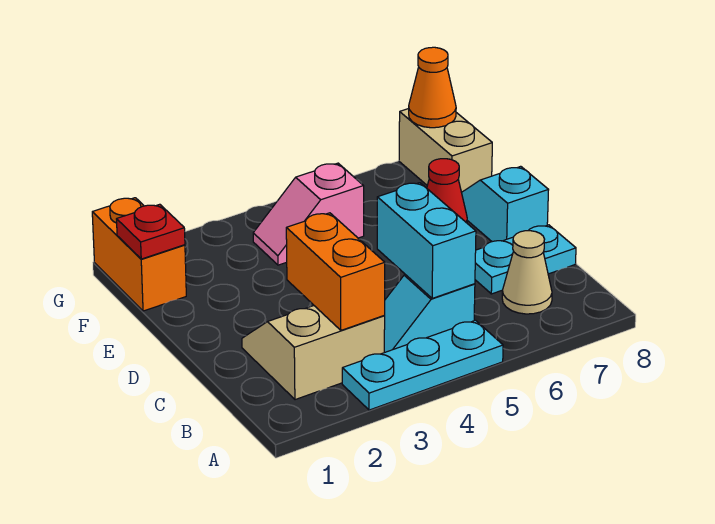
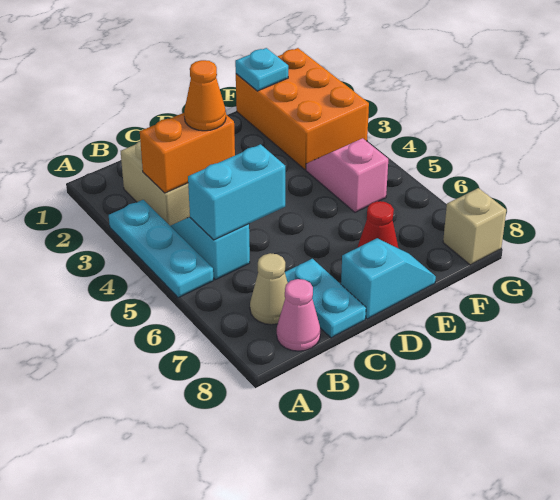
none -> pink 1x1 cone [277,279,320,351]
orange 1x2 brick [92,198,186,311] -> orange 2x3 brick [236,48,369,170]
red 1x1 plate [117,204,185,259] -> cyan 1x1 plate [235,48,288,91]
tan 1x2 brick [399,109,492,192] -> tan 1x1 brick [443,188,506,265]
orange 1x1 cone [409,47,456,128] -> orange 1x1 cone moved to [184,60,226,131]

